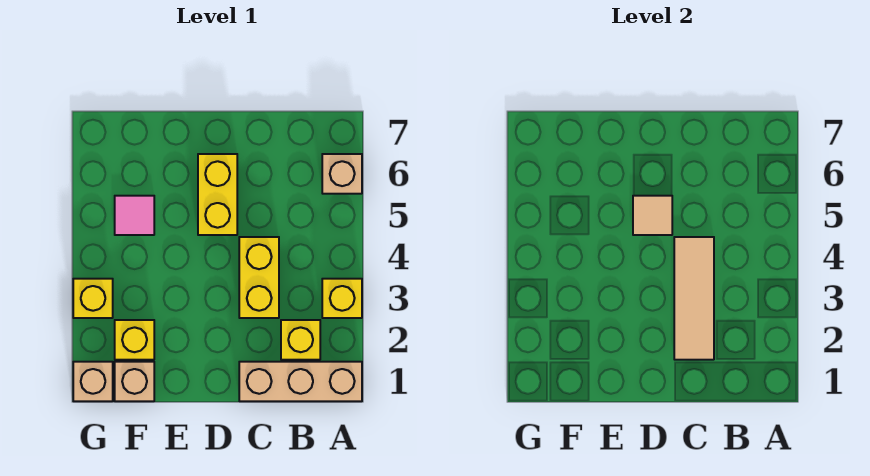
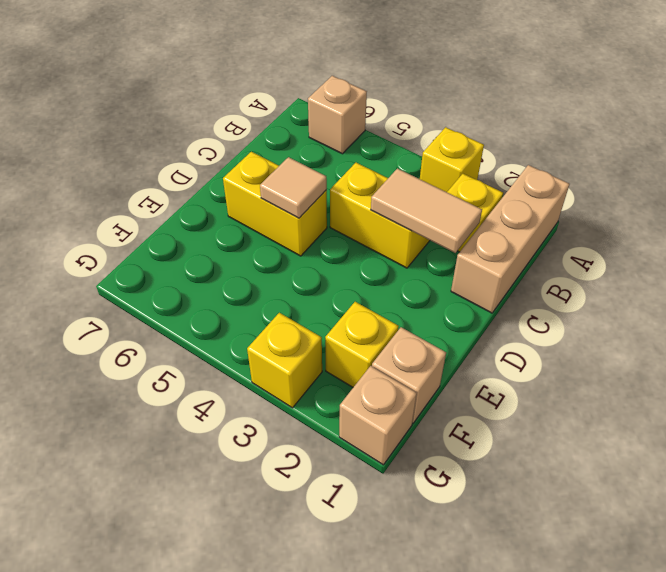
tan 1x3 tile [674,237,714,360] -> tan 1x2 tile [371,168,482,253]
pink 1x1 tile [115,196,154,235] -> none

